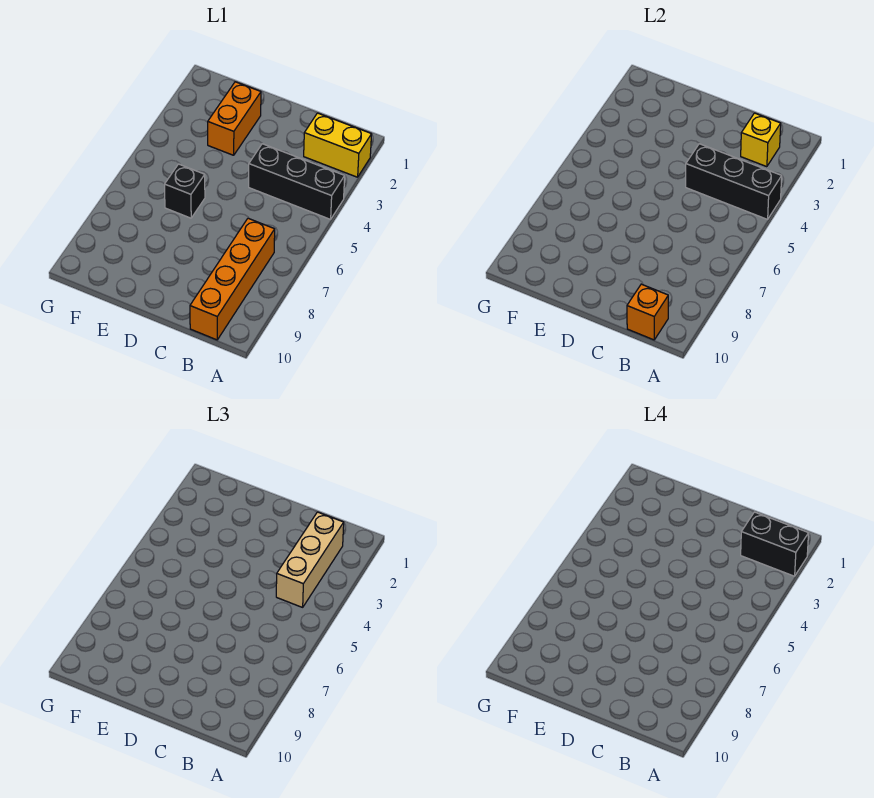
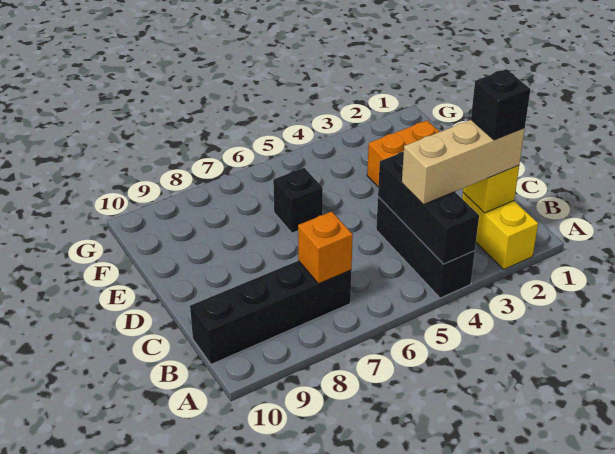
black 1x2 brick [741,512,809,576] -> black 1x1 brick [471,69,530,140]
orange 1x4 brick [190,218,275,340] -> black 1x4 brick [190,261,351,364]
orange 1x1 brick [627,284,668,340] -> orange 1x1 brick moved to [298,211,353,284]

